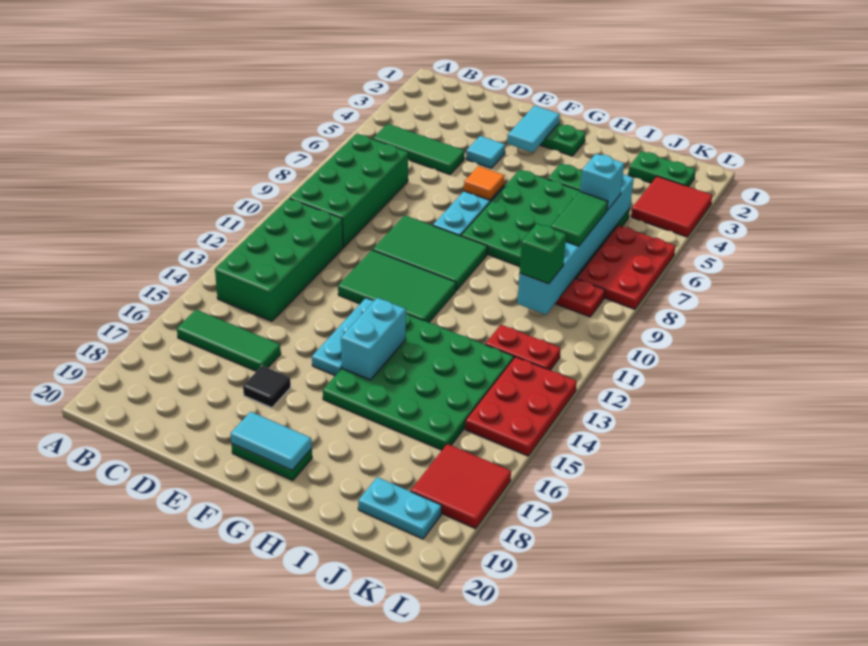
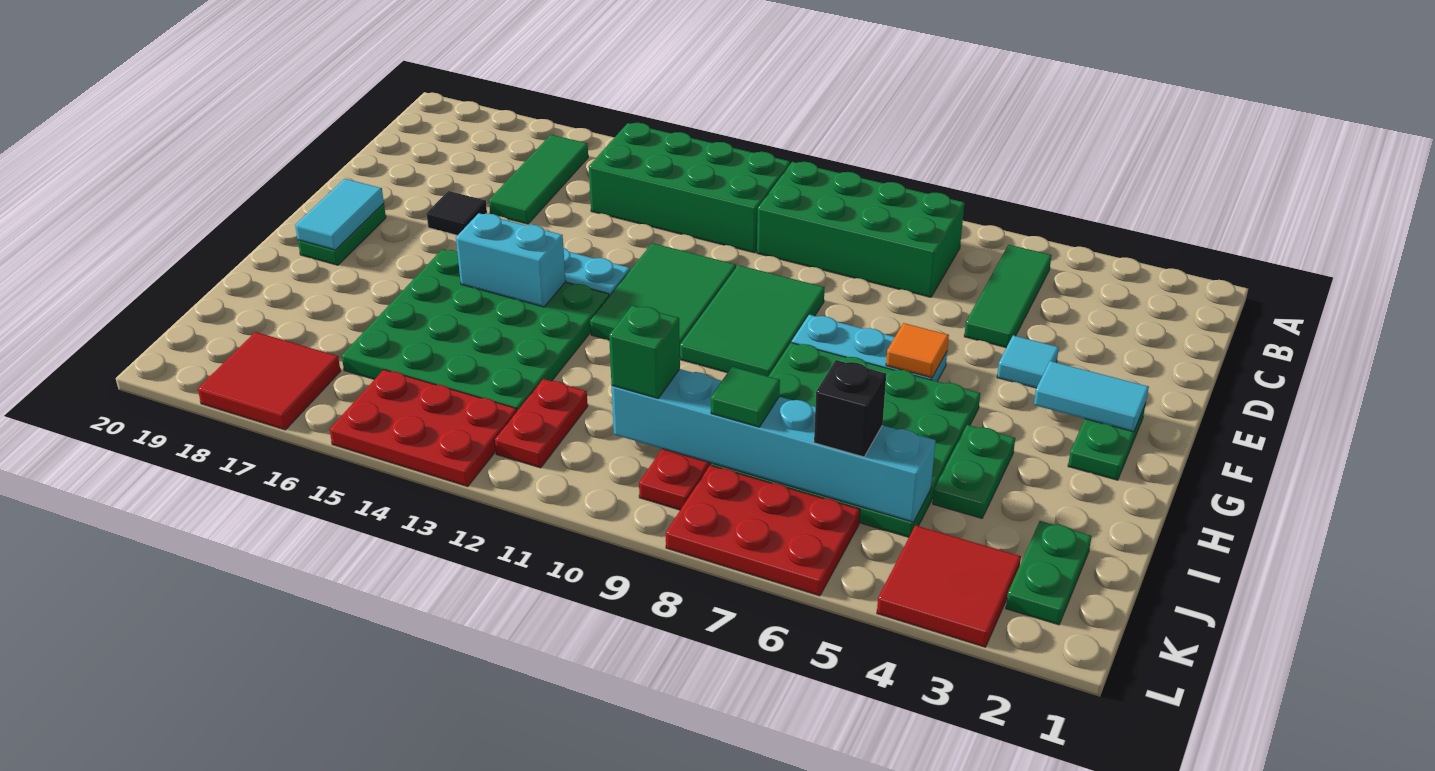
cyan 1x1 brick [580,154,624,210] -> black 1x1 brick [814,360,886,457]
green 1x2 tile [551,192,608,246] -> green 1x1 tile [711,367,780,427]
cyan 1x2 plate [358,477,442,539] -> none

